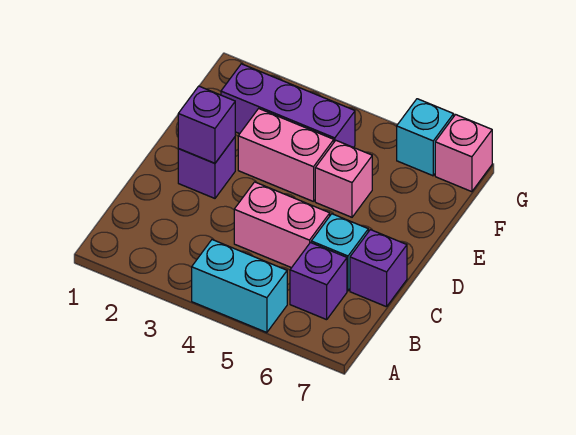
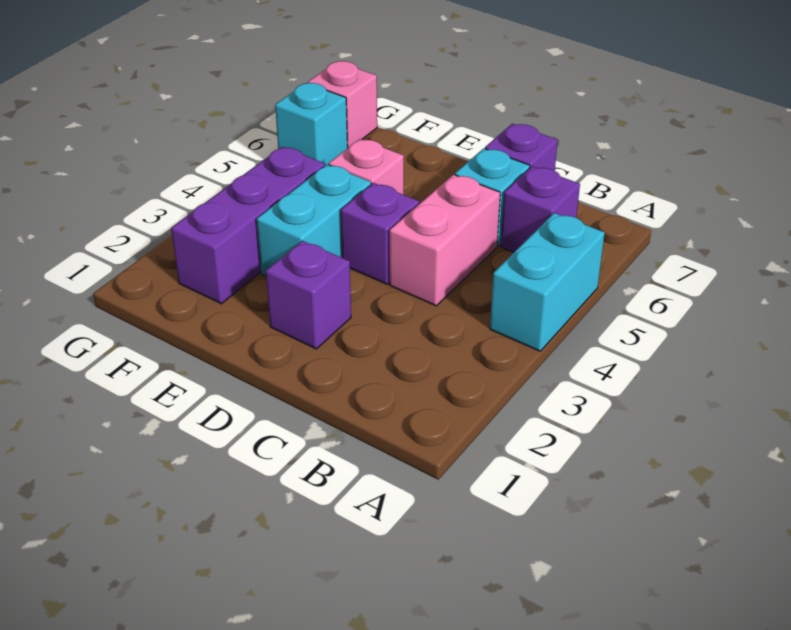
purple 1x1 brick [178,86,235,163] -> purple 1x1 brick moved to [341,183,419,284]
pink 1x2 brick [238,109,334,202] -> cyan 1x2 brick [257,165,371,276]

